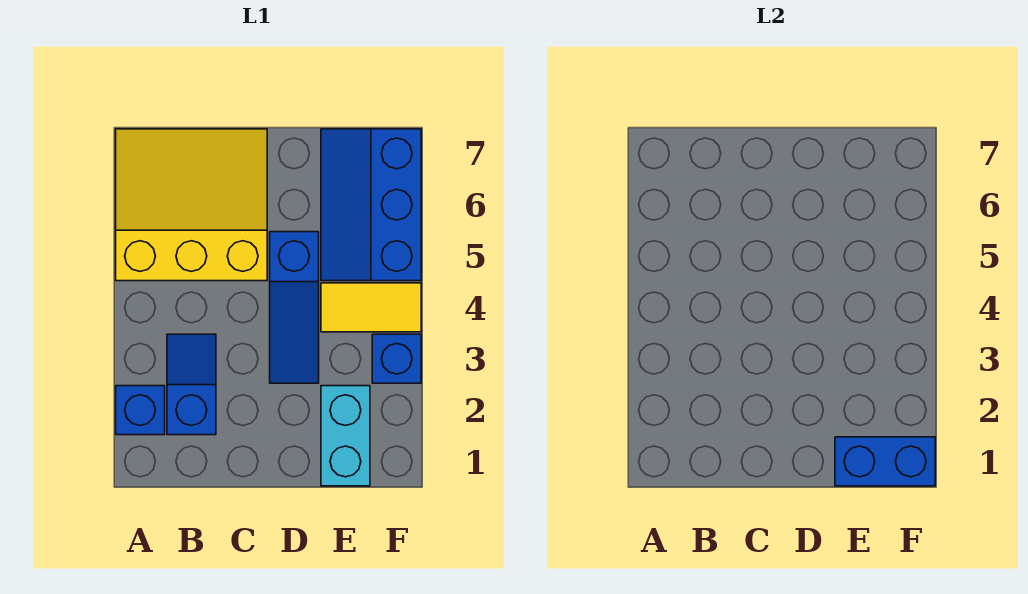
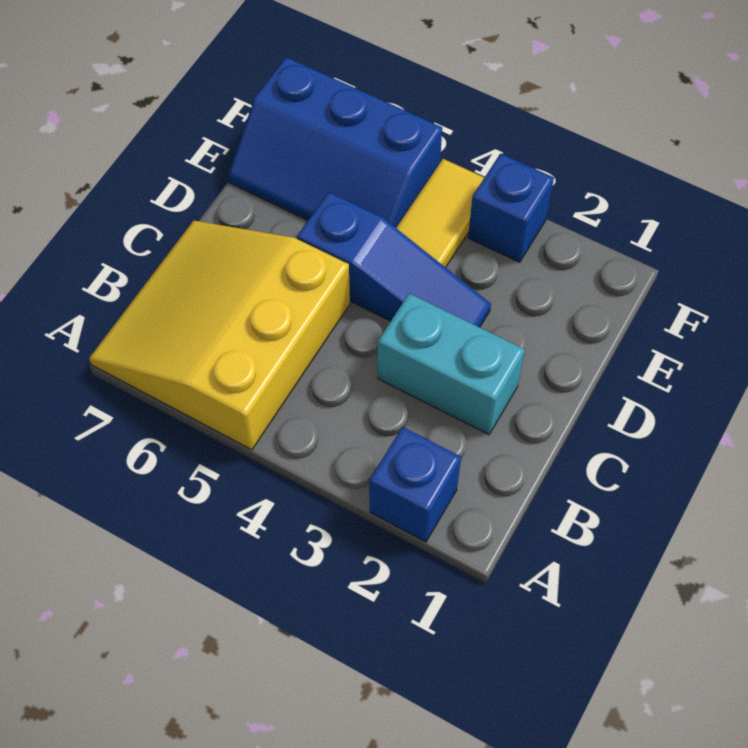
blue 1x2 slope [167,334,216,435] -> none
cyan 1x2 brick [321,386,370,486] -> cyan 1x2 brick moved to [378,293,525,434]
blue 1x2 brick [835,437,935,486] -> none

